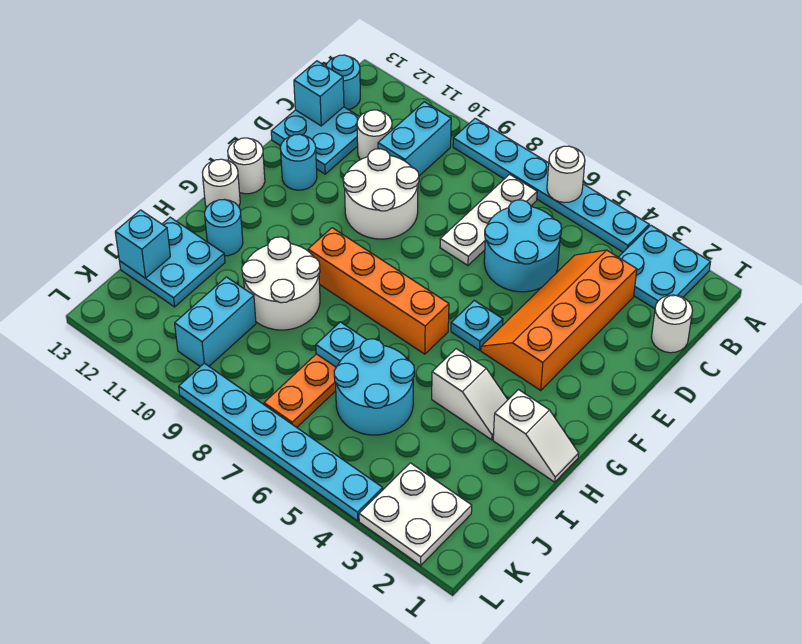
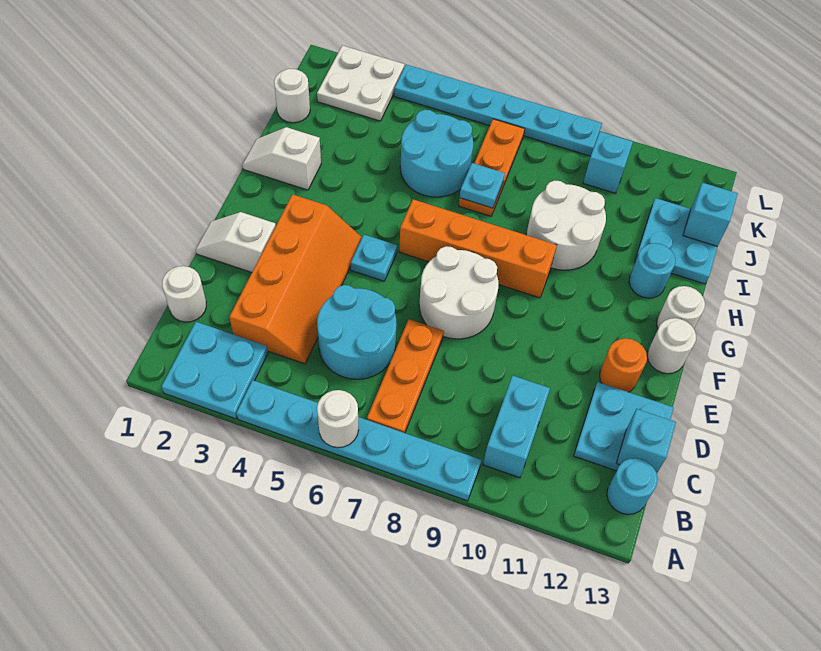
white 1x3 plate [440,174,537,265] -> orange 1x3 plate [367,319,444,433]
white 1x1 round brick [357,110,392,160] -> white 1x1 round brick moved to [274,69,310,123]
white 2x2 round brick [343,149,419,239] -> white 2x2 round brick moved to [419,246,499,339]
cyan 1x1 round brick [280,134,317,190] -> orange 1x1 round brick [600,338,647,392]
white 1x2 slope [432,349,508,440] -> white 1x2 slope moved to [196,212,276,272]
cyan 1x2 brick [175,277,256,366] -> cyan 1x1 brick [583,132,633,193]

